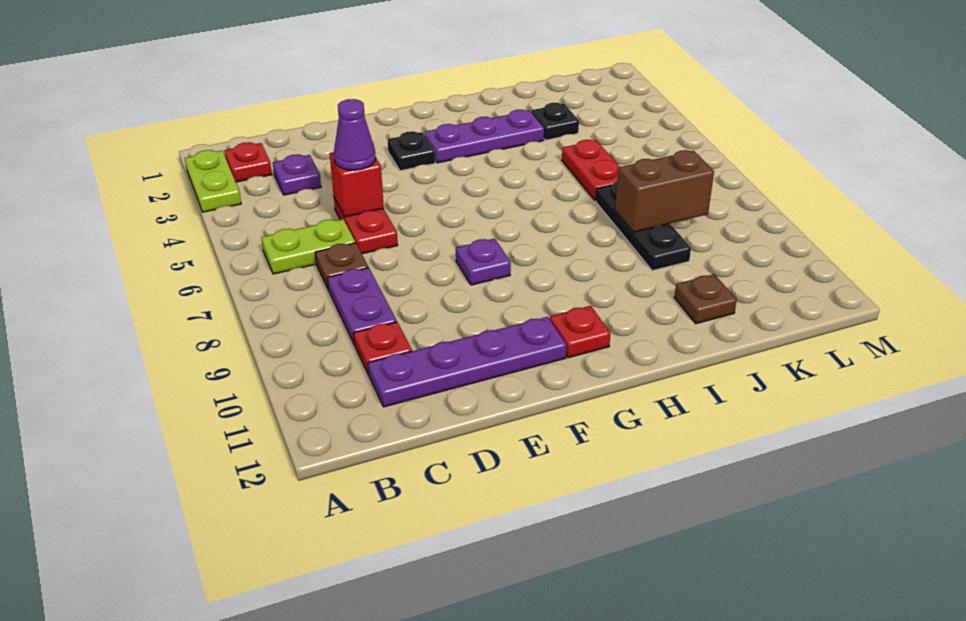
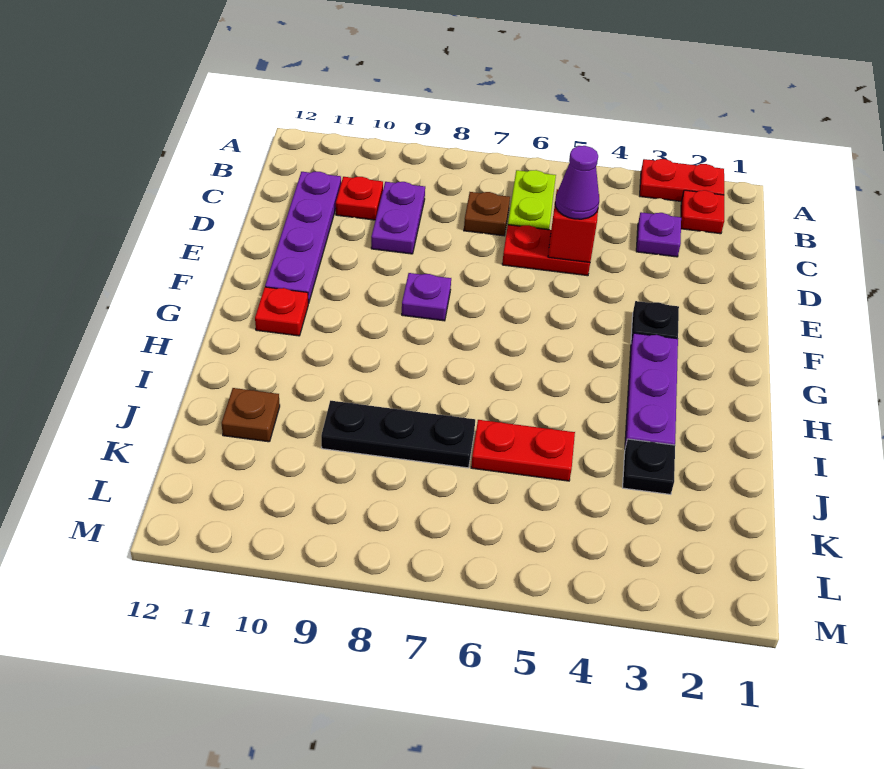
lime 1x2 plate [185,150,241,212] -> red 1x2 plate [640,159,724,202]
purple 1x2 plate [327,268,397,345] -> purple 1x2 plate turned to [371,182,425,254]
brown 1x2 brick [615,150,714,232] -> none

